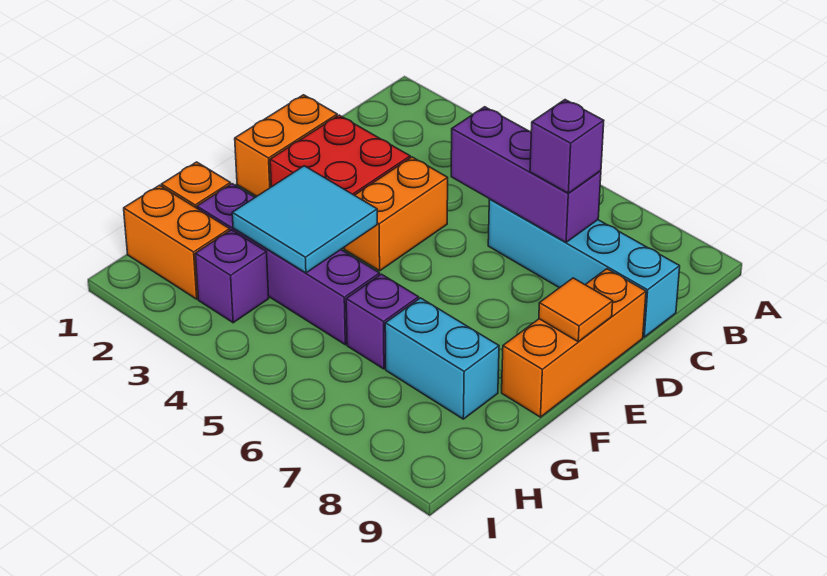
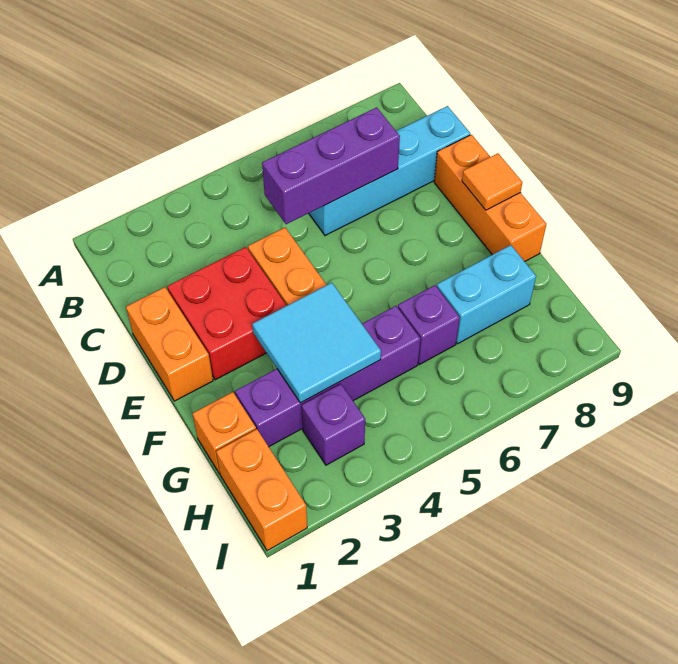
purple 1x1 brick [530,100,604,193] -> none
orange 1x2 brick [124,185,230,299] -> orange 1x2 brick turned to [216,429,307,551]

